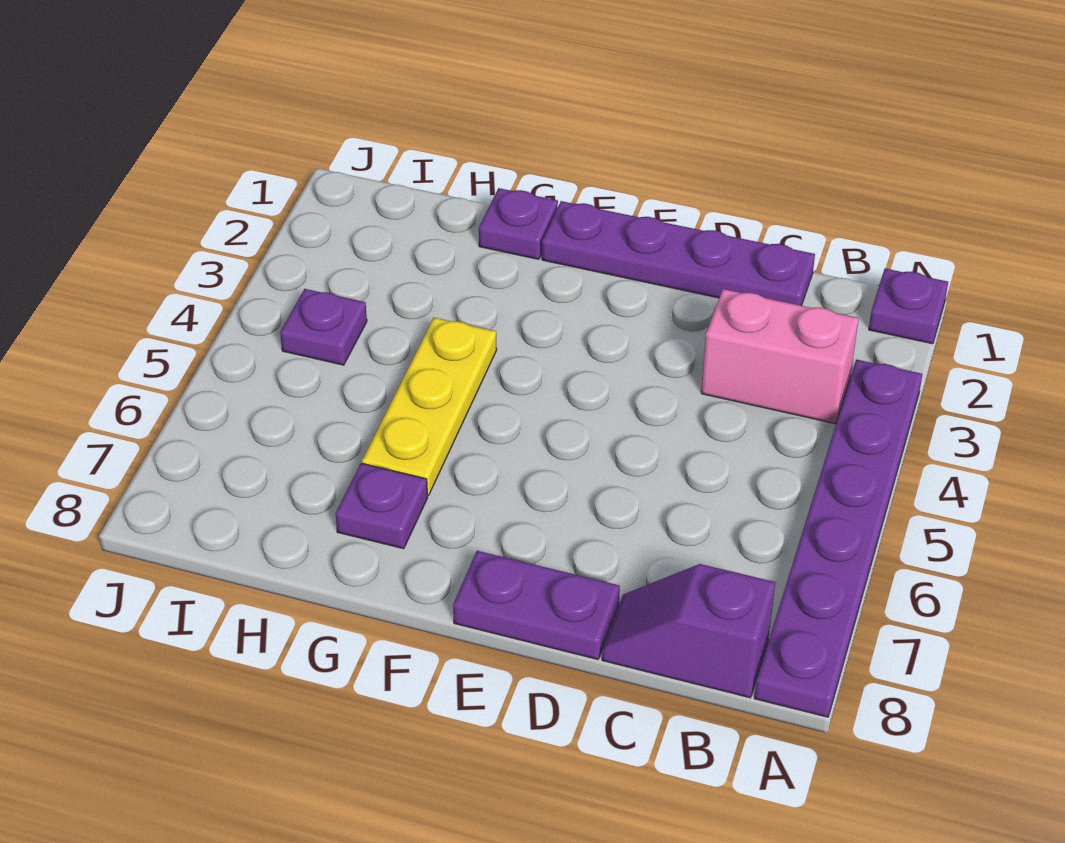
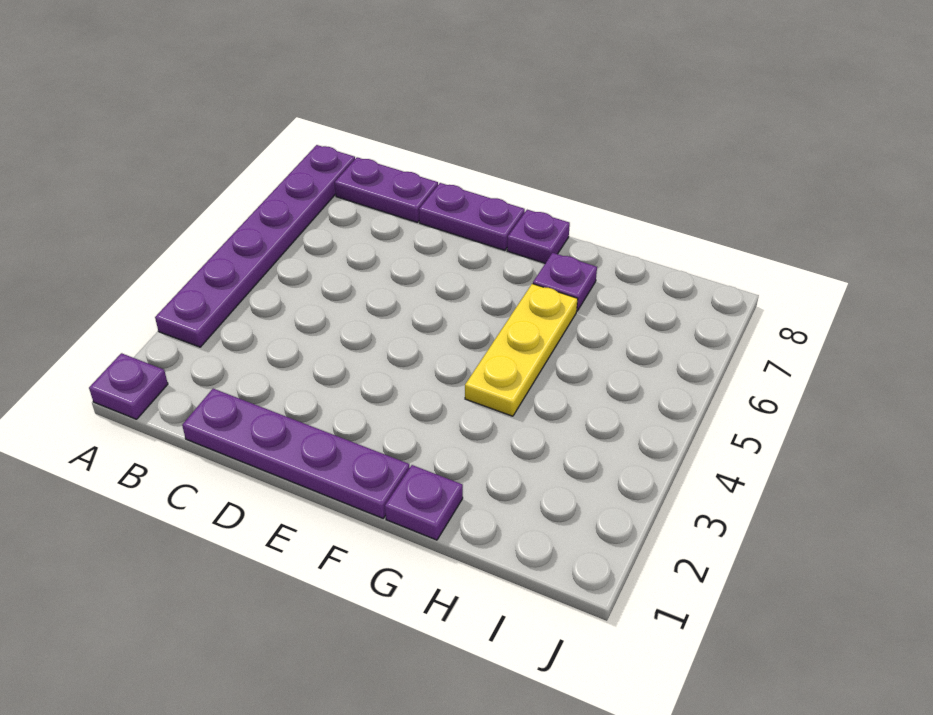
pink 1x2 brick [701,289,859,424] -> none
purple 1x2 slope [602,564,775,698] -> purple 1x2 plate [335,157,438,223]
purple 1x1 plate [280,289,367,365] -> purple 1x1 plate moved to [507,210,570,263]

